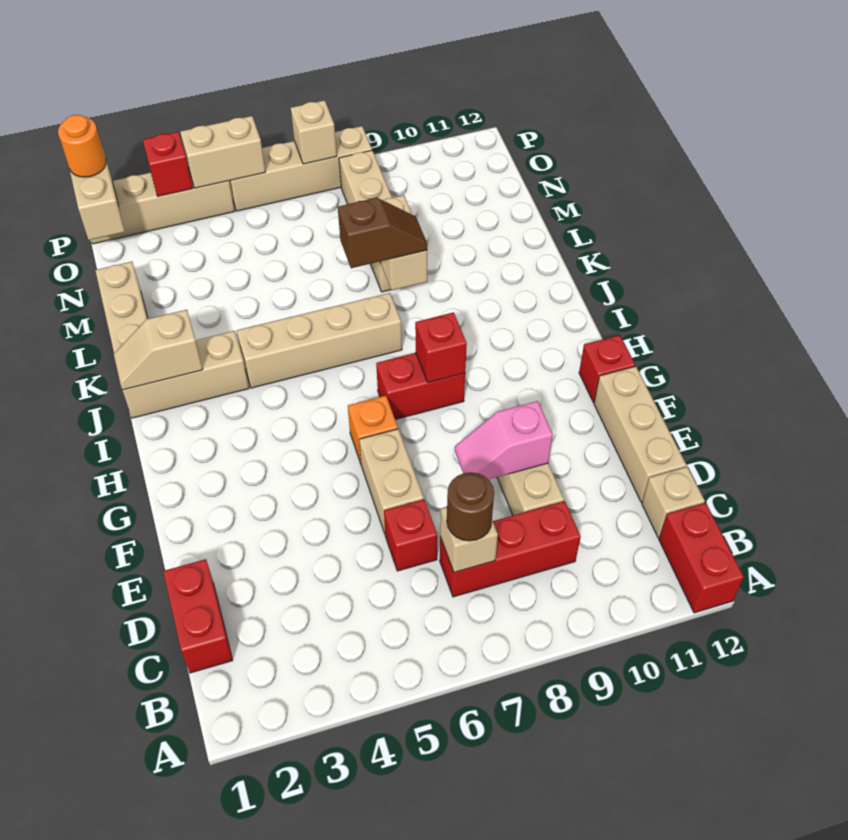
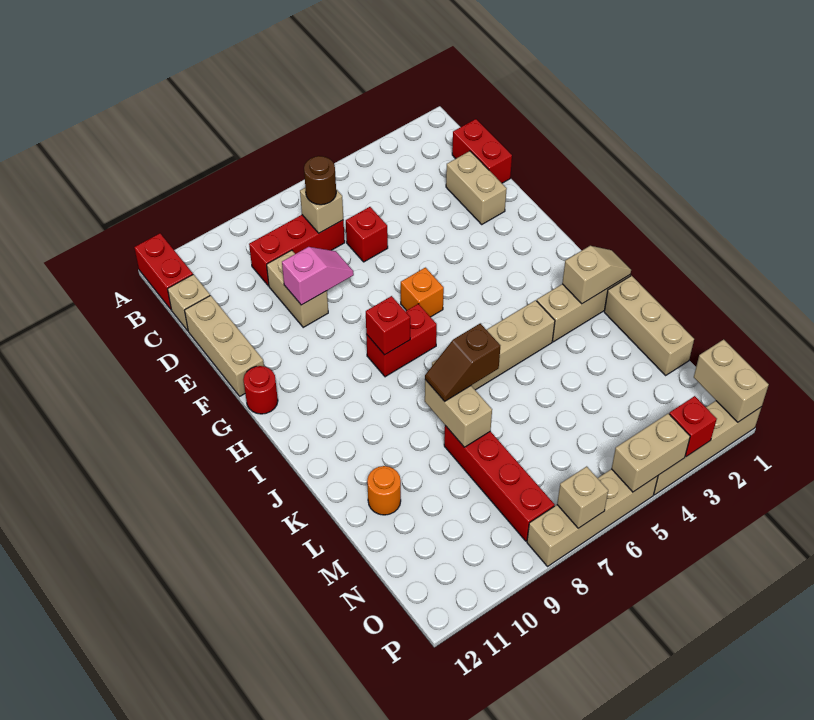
tan 1x2 brick [359,429,424,534] -> tan 1x2 brick moved to [446,151,507,224]
red 1x1 brick [579,335,635,402] -> red 1x1 round brick [243,366,278,414]
tan 1x4 brick [339,150,392,292] -> red 1x4 brick [444,426,555,541]
orange 1x1 round brick [58,115,106,177] -> orange 1x1 round brick moved to [367,466,401,515]

